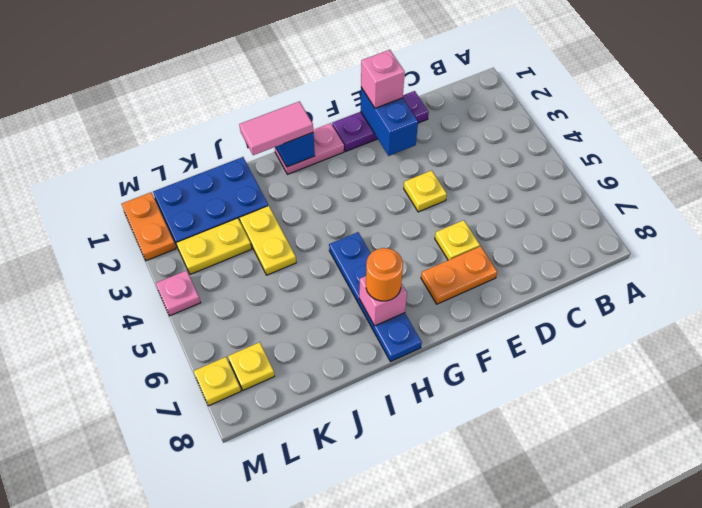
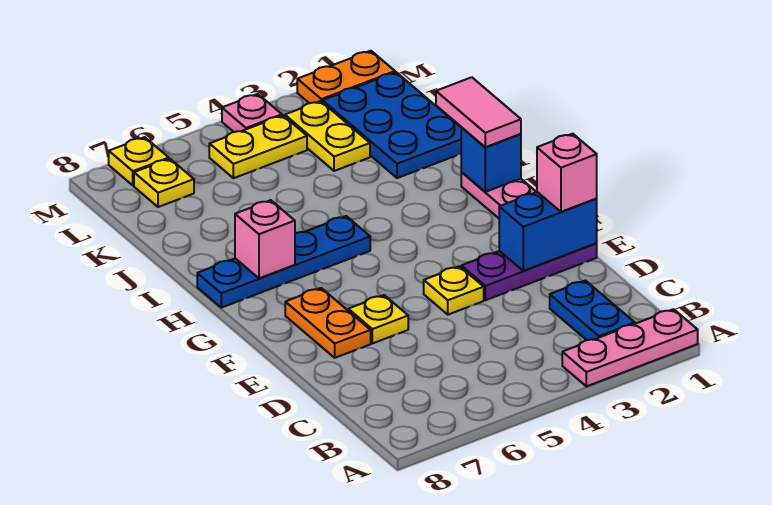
none -> pink 1x3 plate [562,309,698,386]
none -> blue 1x2 plate [550,281,635,340]
purple 1x3 plate [332,91,429,152] -> purple 1x3 plate turned to [461,243,597,300]
orange 1x1 round brick [366,248,403,301] -> none
yellow 1x2 plate [240,206,296,275] -> yellow 1x2 plate moved to [209,116,307,178]

